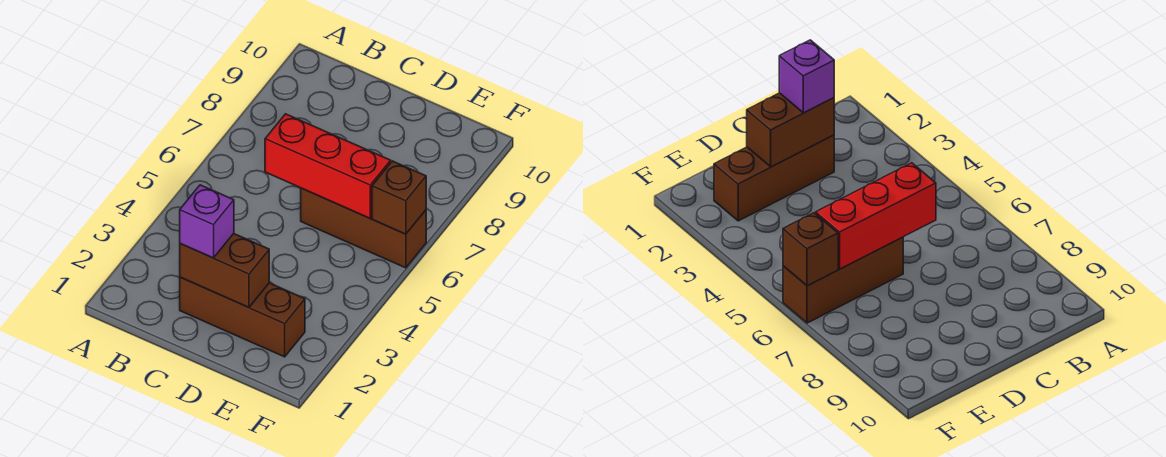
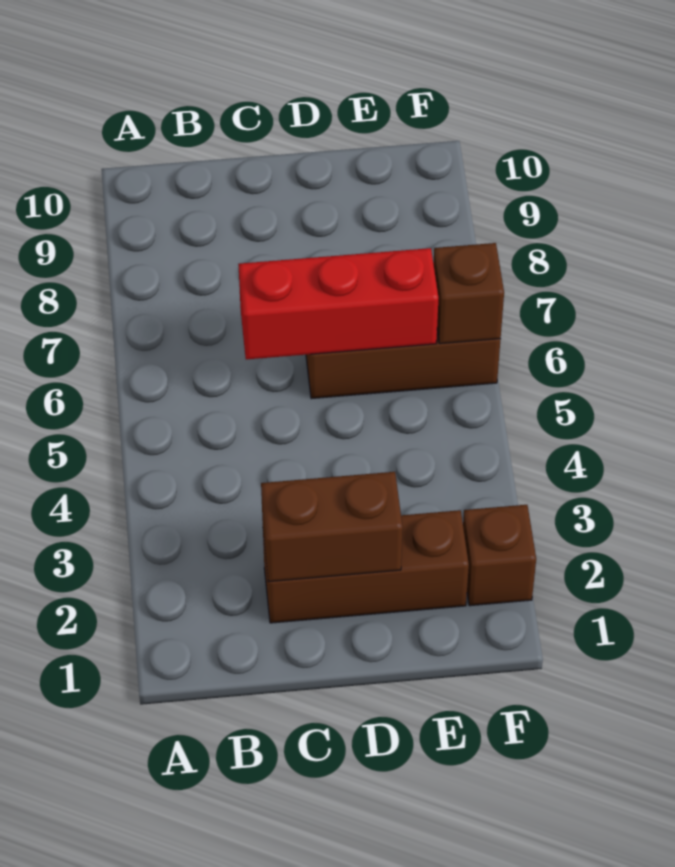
purple 1x1 brick [180,185,234,258] -> none
none -> brown 1x1 brick [463,505,536,606]

